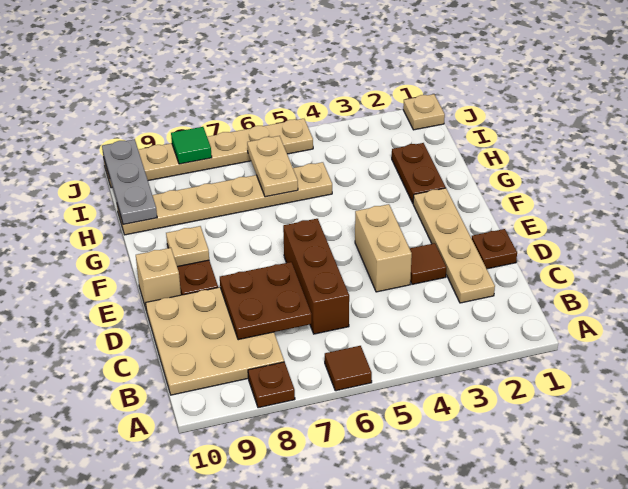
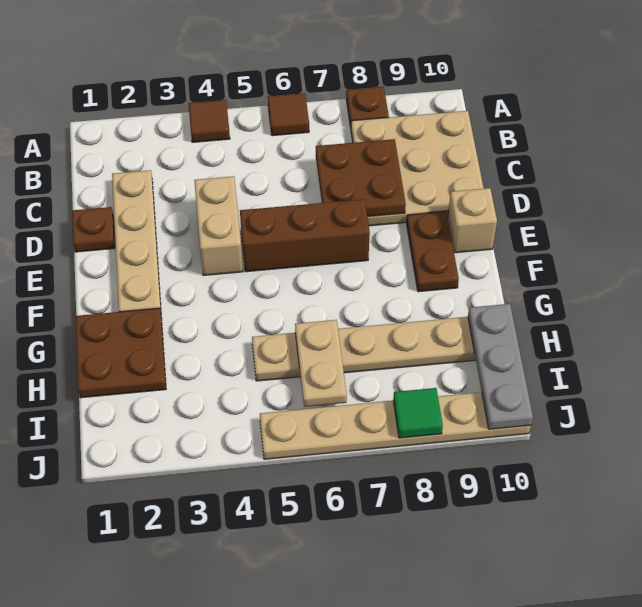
brown 1x3 brick [283,219,349,334] -> brown 1x3 brick turned to [240,199,370,272]
brown 1x1 tile [410,243,446,284] -> brown 1x1 tile moved to [189,100,230,142]
tan 1x1 plate [166,226,209,267] -> none
brown 1x2 plate [392,143,446,203] -> brown 2x2 plate [76,308,166,398]
tan 1x1 plate [403,94,445,130] -> none

